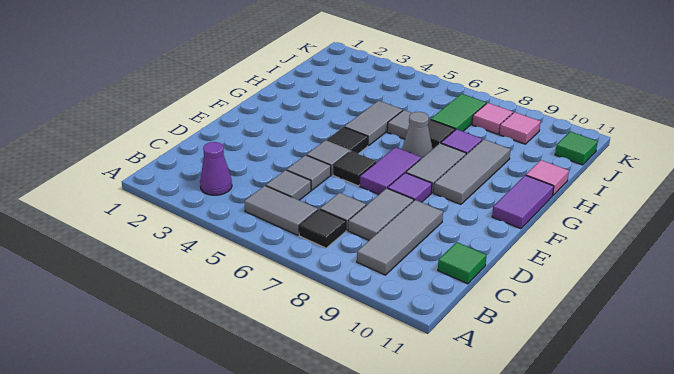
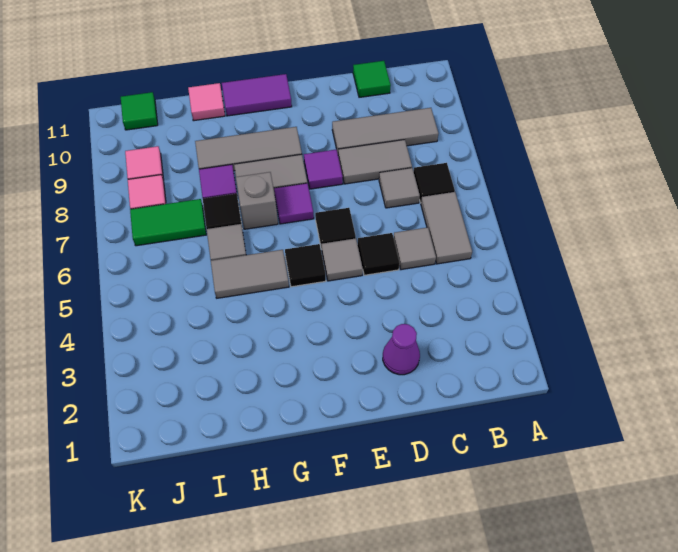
purple 1x1 cone [200,142,232,195] -> purple 1x1 cone moved to [383,324,420,375]
grey 1x1 tile [287,155,331,190] -> black 1x1 tile [358,233,400,275]
purple 1x2 tile [360,147,422,194] -> purple 1x1 tile [274,183,314,224]
grey 1x1 cone [402,112,432,159] -> grey 1x1 brick [236,172,278,229]

